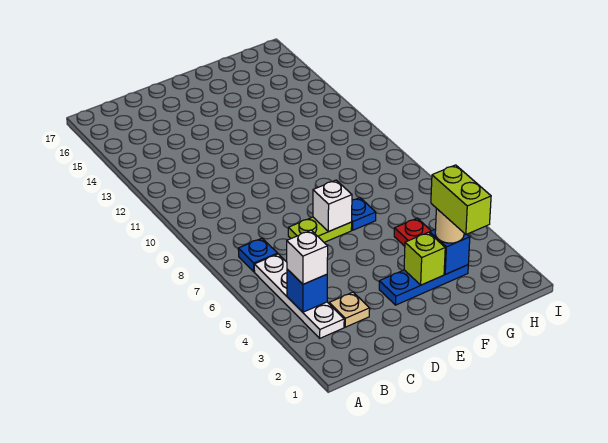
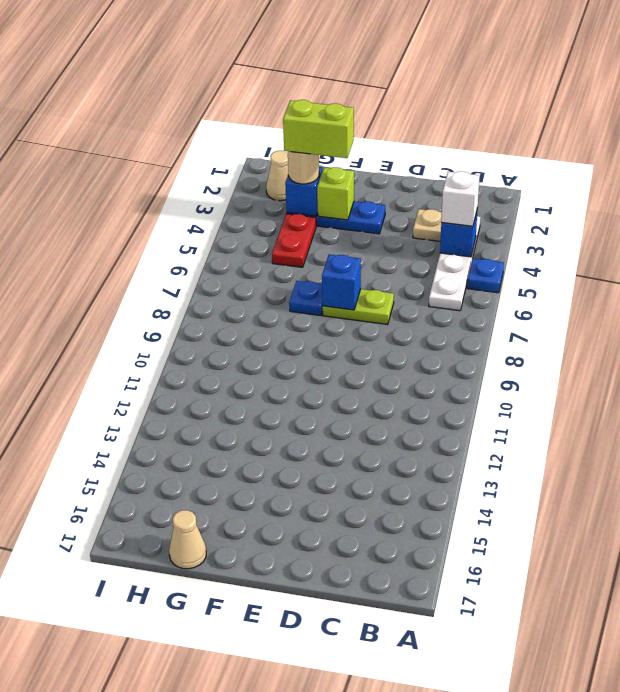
blue 1x1 plate [238,238,278,272] -> blue 1x1 plate moved to [467,259,504,293]
white 1x1 brick [313,180,352,231] -> blue 1x1 brick [322,254,361,310]
lime 1x2 brick [431,165,491,234] -> lime 1x2 brick turned to [283,100,354,158]
none -> tan 1x1 cone [169,510,206,569]
none -> tan 1x1 cone [266,151,288,201]

